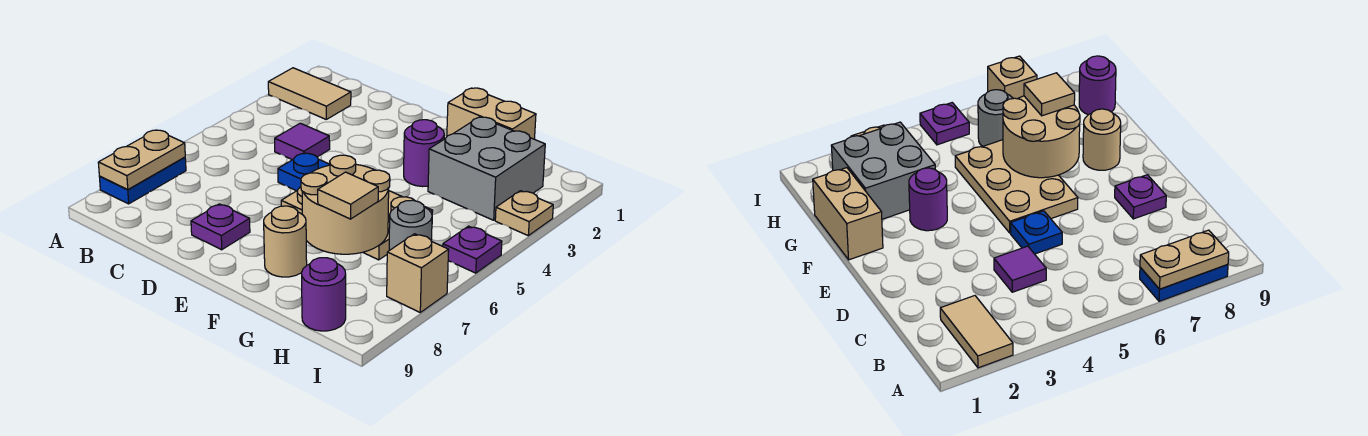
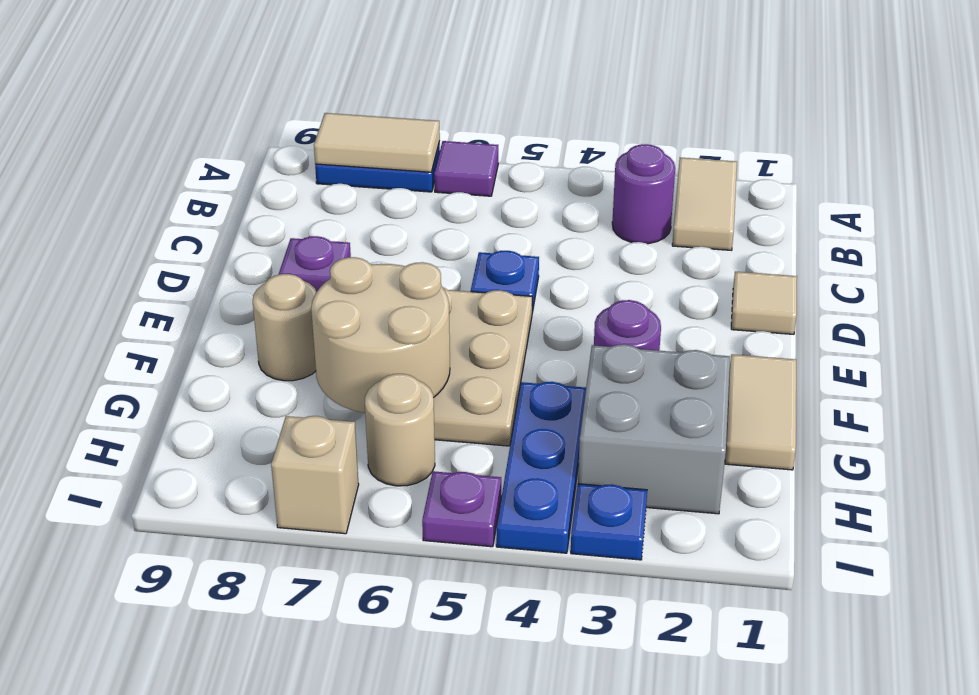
tan 1x2 plate [98,130,185,190] -> tan 1x2 tile [314,113,440,172]
purple 1x1 tile [275,123,330,160] -> purple 1x1 tile moved to [434,141,498,196]
tan 1x2 brick [447,88,536,139] -> tan 1x2 tile [725,354,796,470]
none -> blue 1x3 plate [496,382,586,553]
tan 1x1 tile [318,172,378,219] -> tan 1x1 tile moved to [731,272,797,334]
grey 1x1 round brick [389,200,432,250] -> tan 1x1 round brick [365,374,435,486]
purple 1x1 round brick [302,258,346,331] -> purple 1x1 round brick moved to [612,144,675,244]
tan 1x1 plate [495,191,553,236] -> blue 1x1 plate [571,484,647,560]

